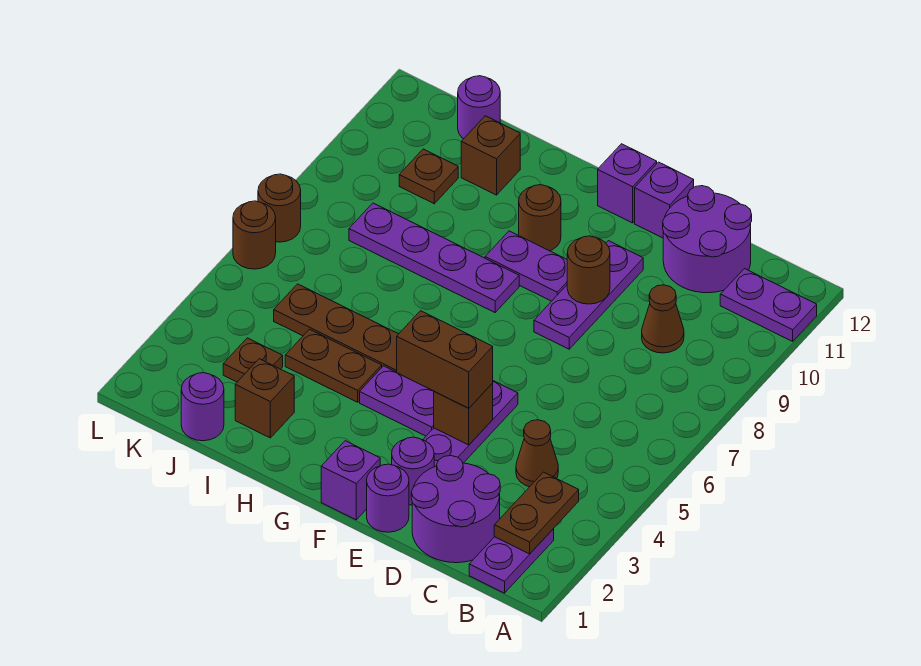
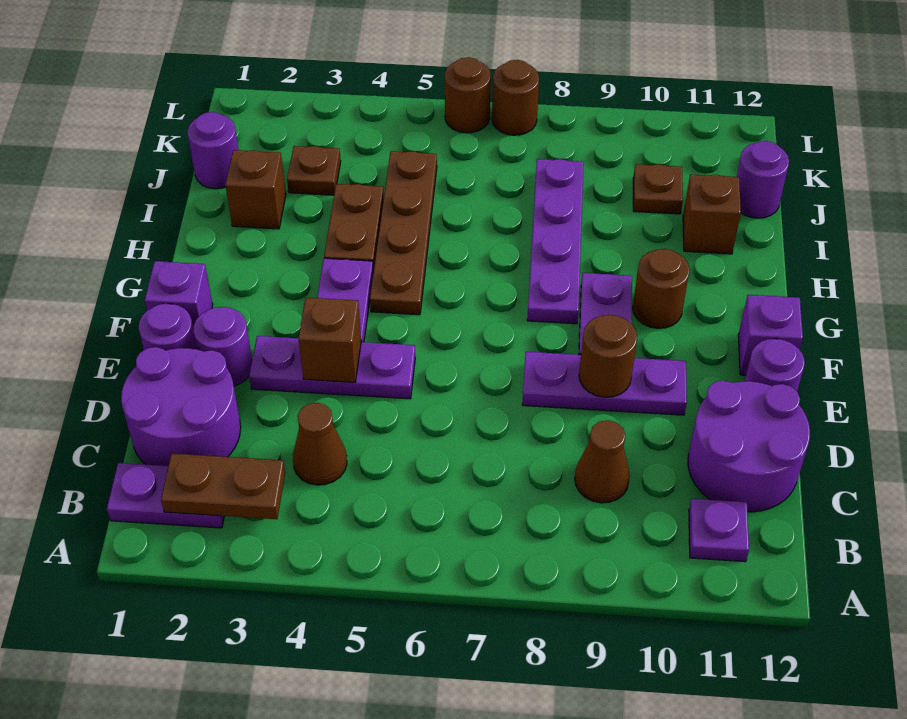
purple 1x2 plate [720,269,817,341] -> purple 1x1 plate [689,499,749,562]
brown 1x2 brick [397,311,493,408] -> none
purple 1x1 brick [635,162,694,238] -> purple 1x1 round brick [745,339,805,391]

